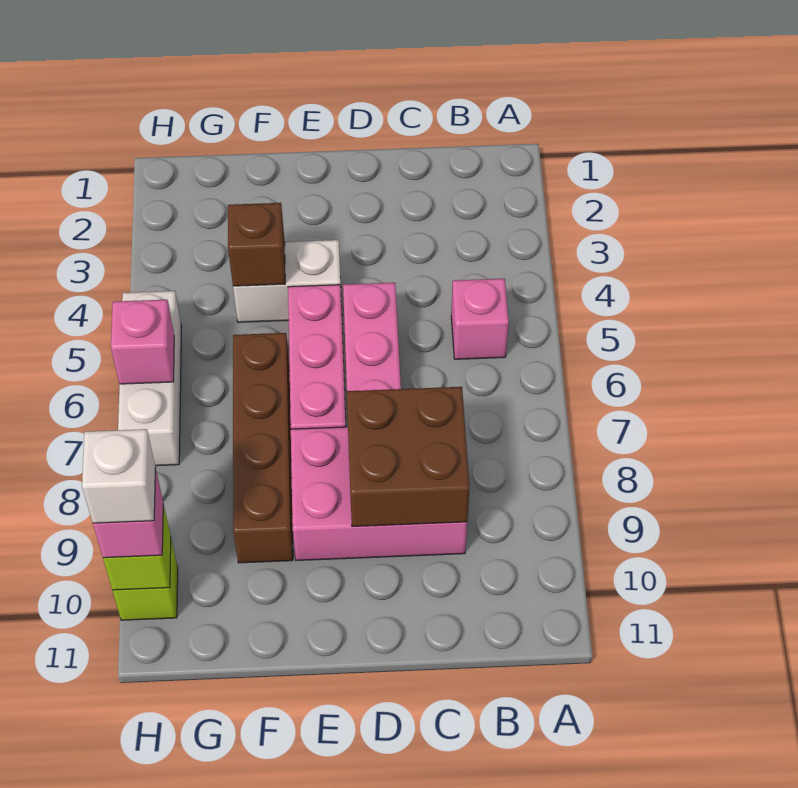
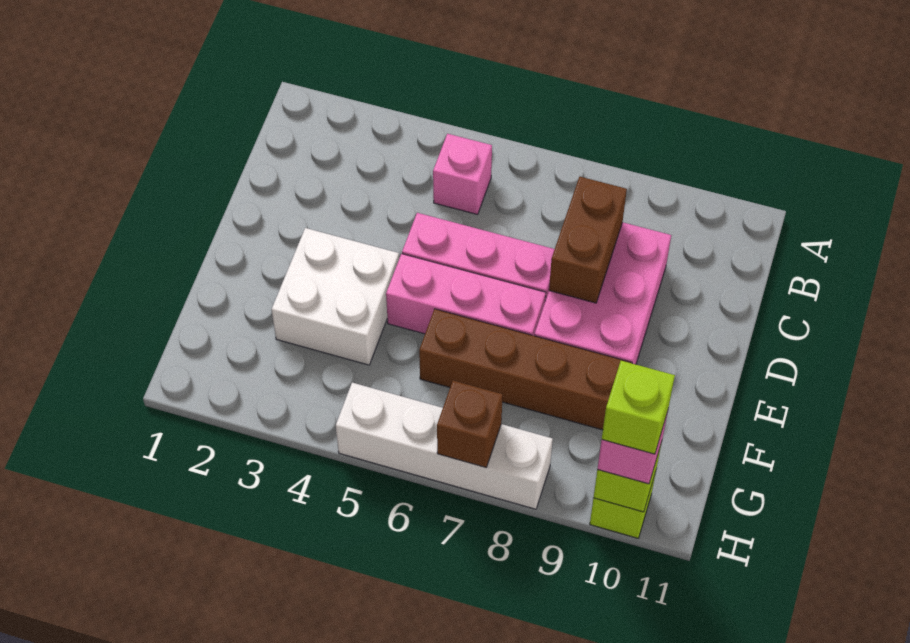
brown 2x2 brick [347,387,470,527] -> brown 1x2 brick [549,177,627,303]
white 1x2 brick [233,240,342,322] -> white 2x2 brick [271,228,399,365]
brown 1x1 brick [228,203,285,286] -> brown 1x1 brick moved to [437,381,503,467]
white 1x3 brick [118,291,181,466] -> white 1x4 brick [336,383,553,509]
pink 1x1 brick [111,300,174,384] -> none
white 1x1 brick [82,429,155,523] -> lime 1x1 brick [602,361,675,454]

